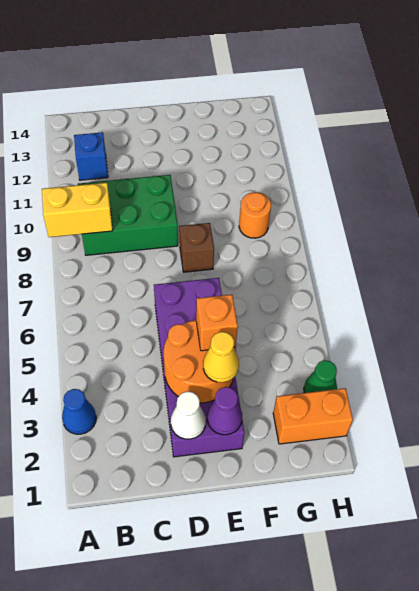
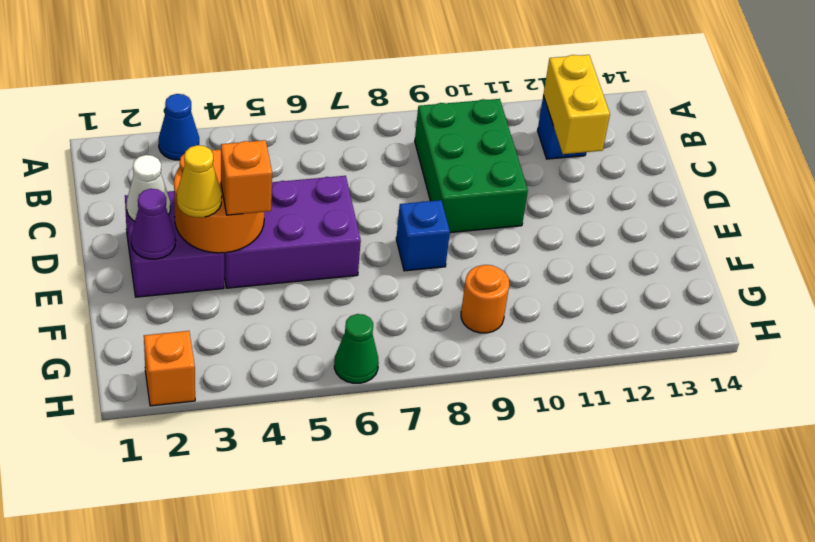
yellow 1x2 brick [42,183,113,237] -> yellow 1x2 brick moved to [543,55,610,154]
brown 1x1 brick [179,223,214,272] -> blue 1x1 brick [396,200,450,271]
orange 1x2 brick [273,388,353,444] -> orange 1x1 brick [144,331,195,406]
green 1x1 cone [304,360,337,393] -> green 1x1 cone moved to [334,314,379,383]

